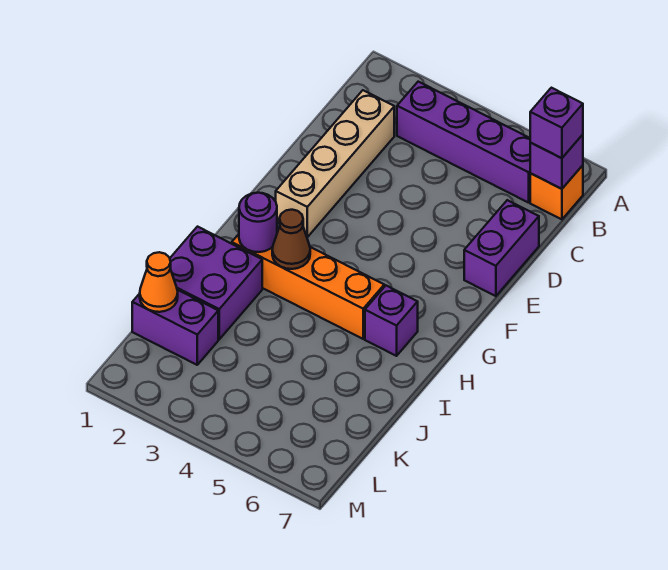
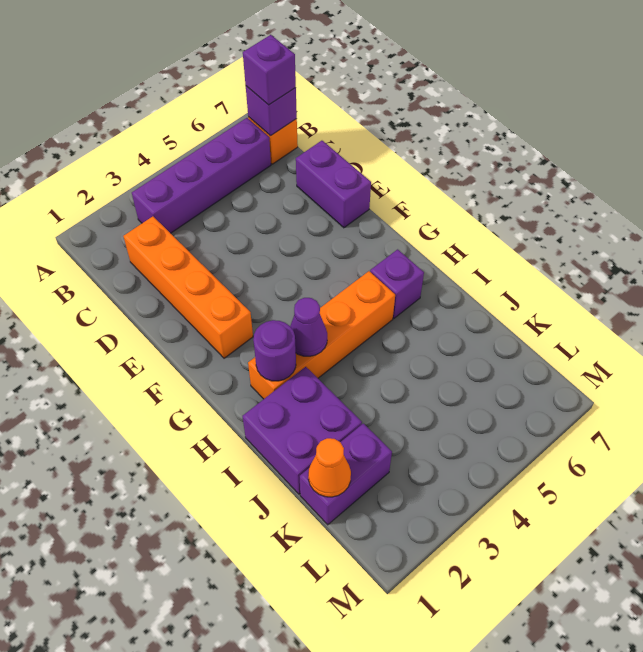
tan 1x4 brick [276,90,394,237] -> orange 1x4 brick [123,216,253,358]
brown 1x1 cone [272,210,310,269] -> purple 1x1 cone [290,298,327,356]

